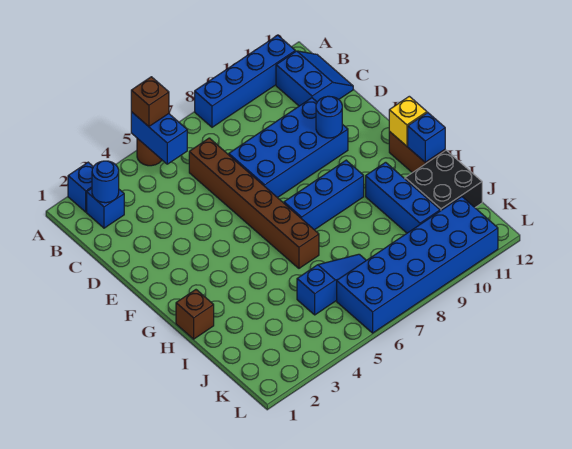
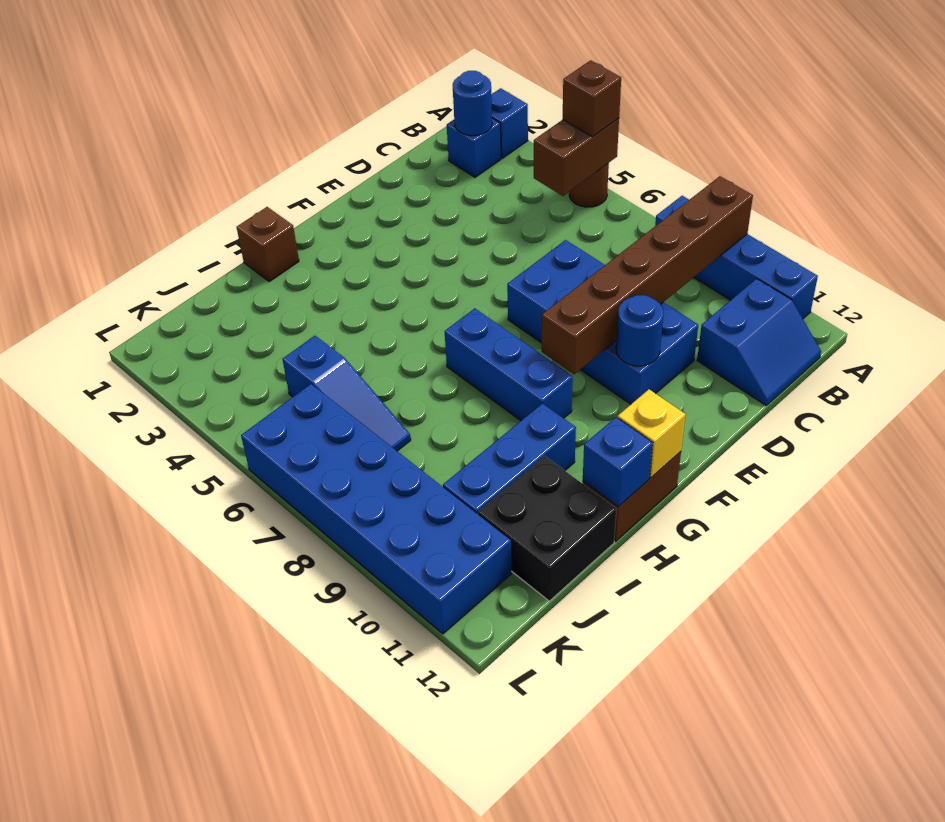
blue 1x2 brick [131,112,187,164] -> brown 1x2 brick [534,118,619,196]
brown 1x6 brick [189,138,319,268] -> brown 1x6 brick moved to [542,176,753,374]

